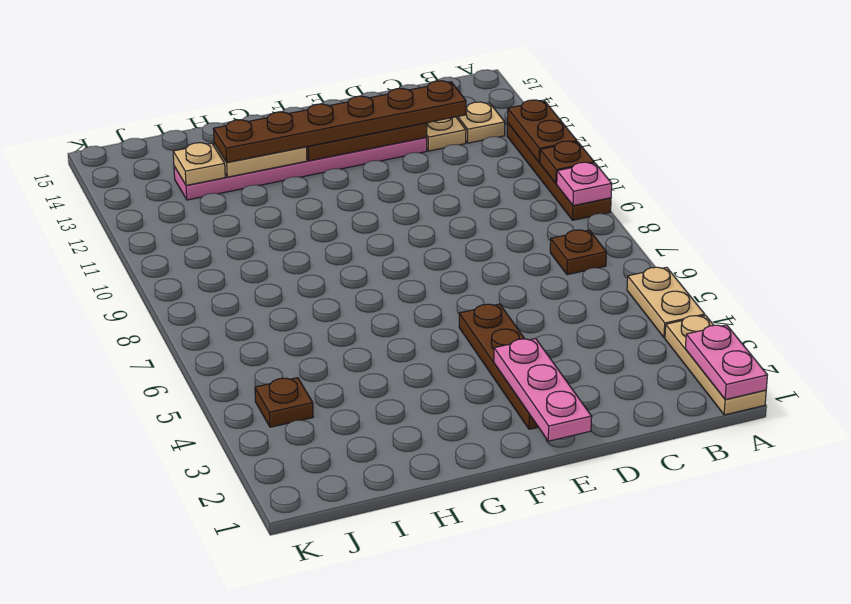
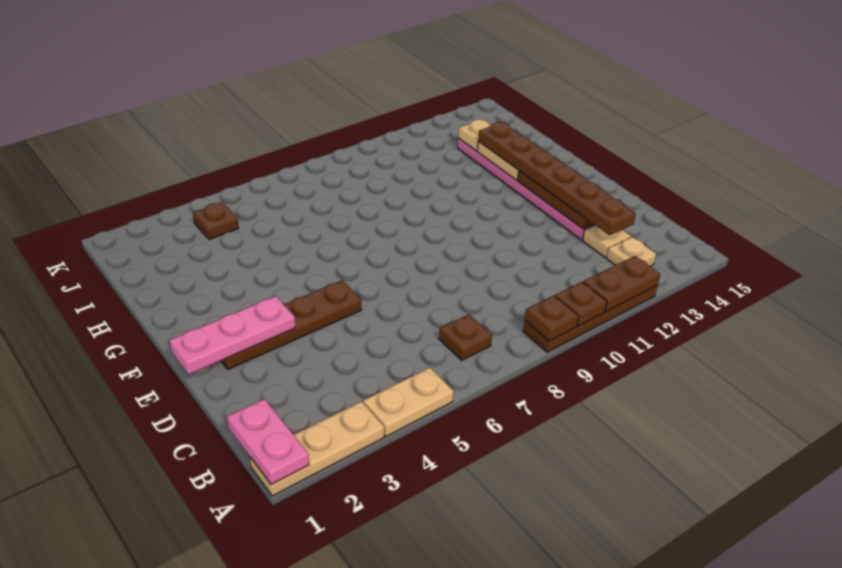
pink 1x2 plate [685,325,767,399] -> pink 1x2 plate turned to [227,399,309,485]
pink 1x1 plate [557,162,612,206] -> brown 1x1 plate [525,296,579,341]

